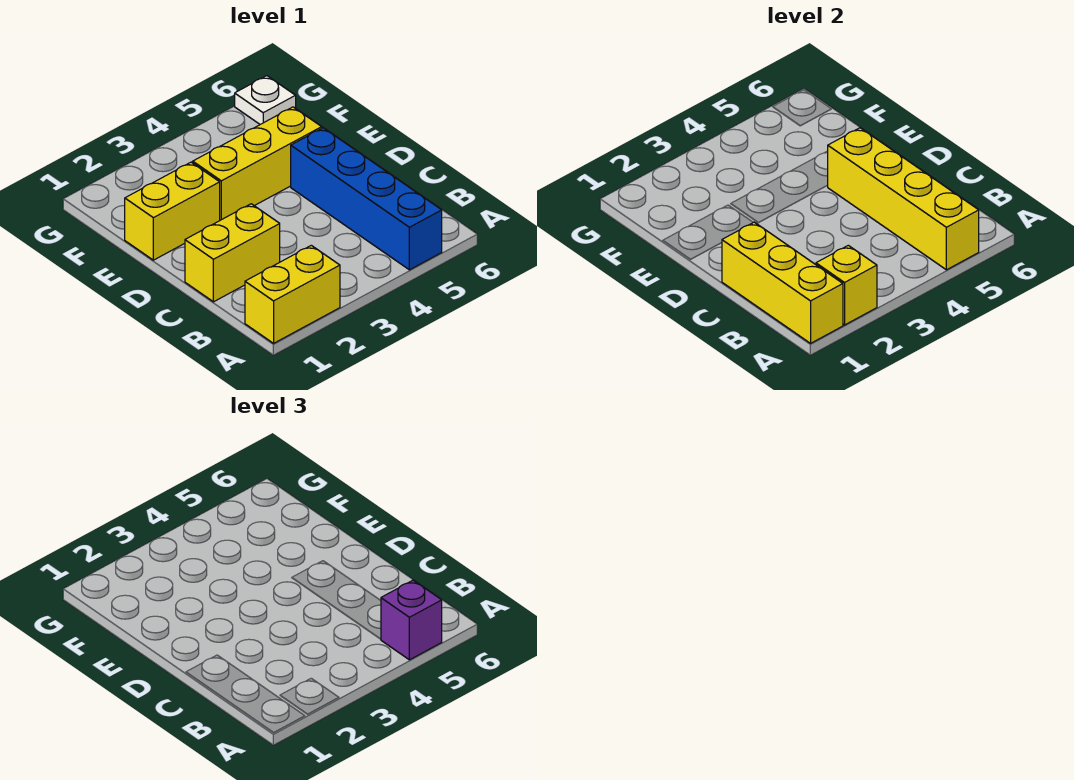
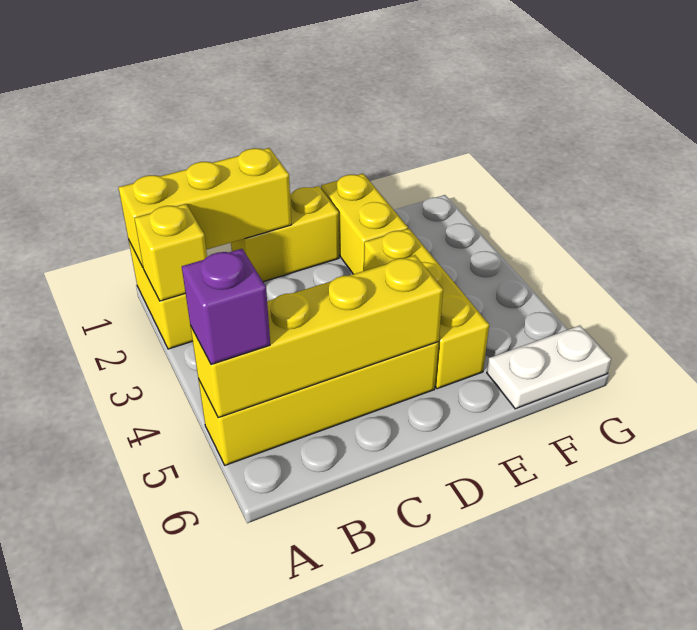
blue 1x4 brick [291,128,442,270] -> yellow 1x4 brick [198,342,439,465]
yellow 1x2 brick [185,204,280,302] -> yellow 1x2 brick turned to [231,186,339,282]
white 1x1 plate [235,76,296,124] -> white 1x2 plate [487,326,611,409]

